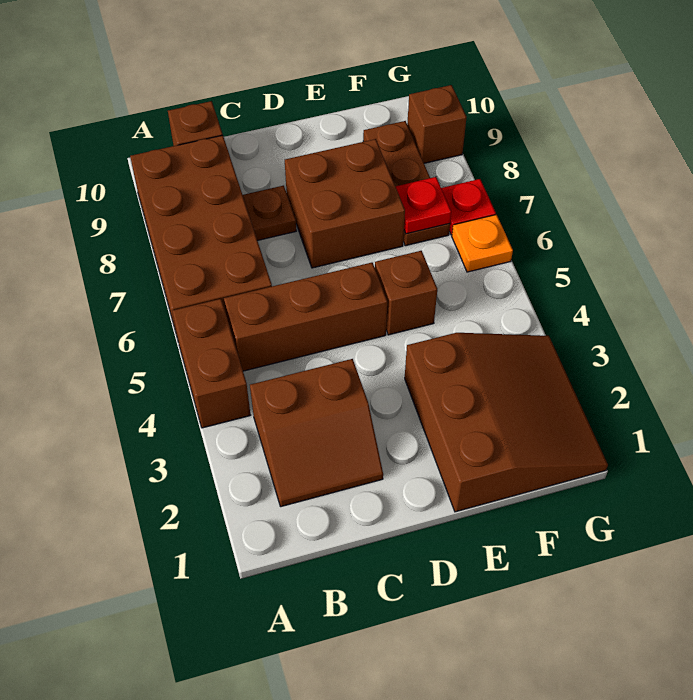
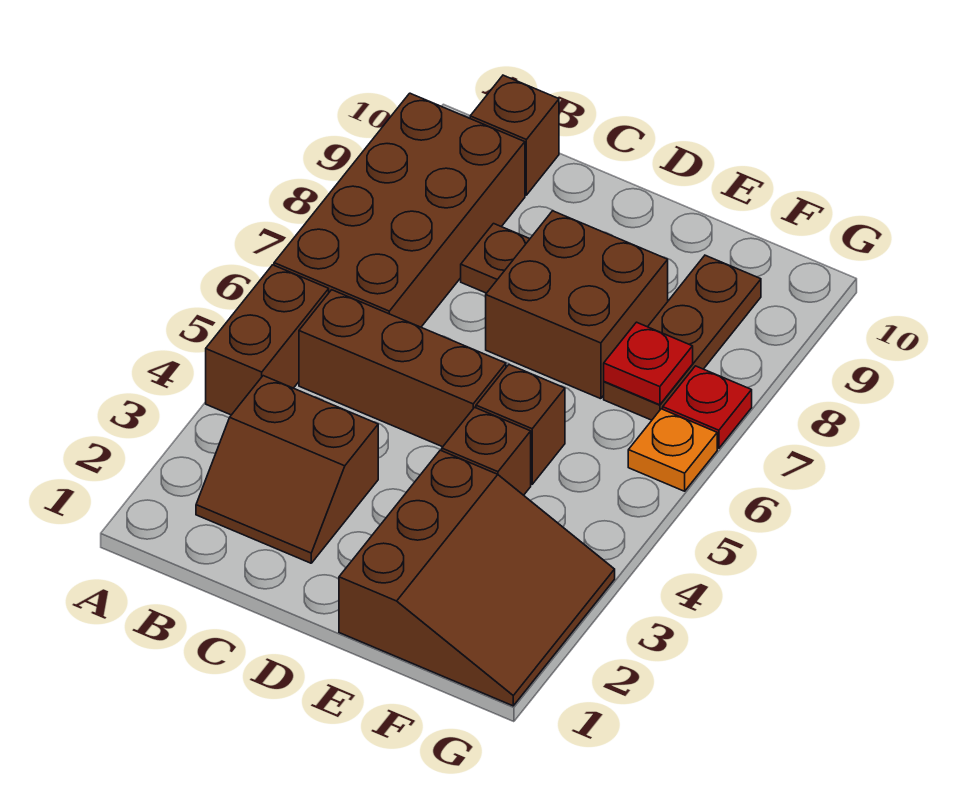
brown 1x1 brick [407,85,467,163] -> brown 1x1 brick moved to [442,407,531,495]

